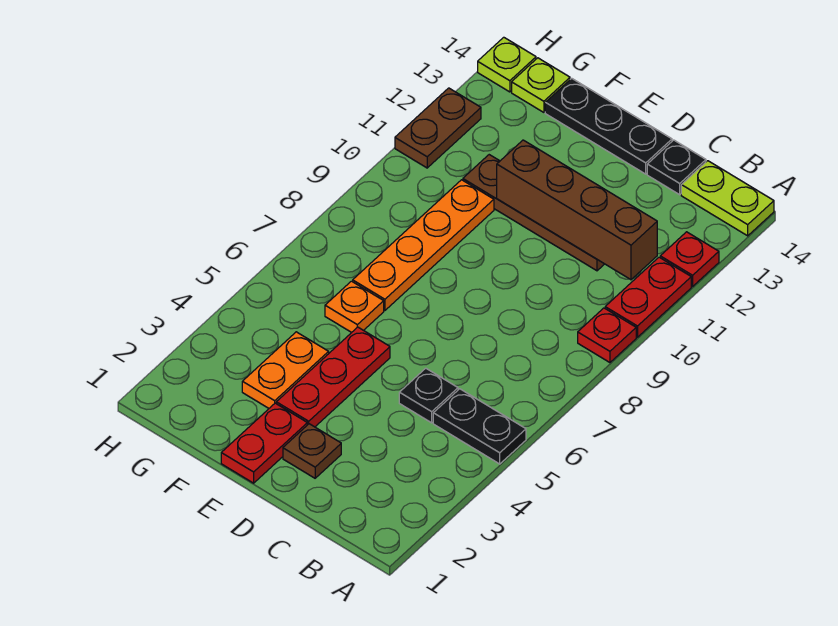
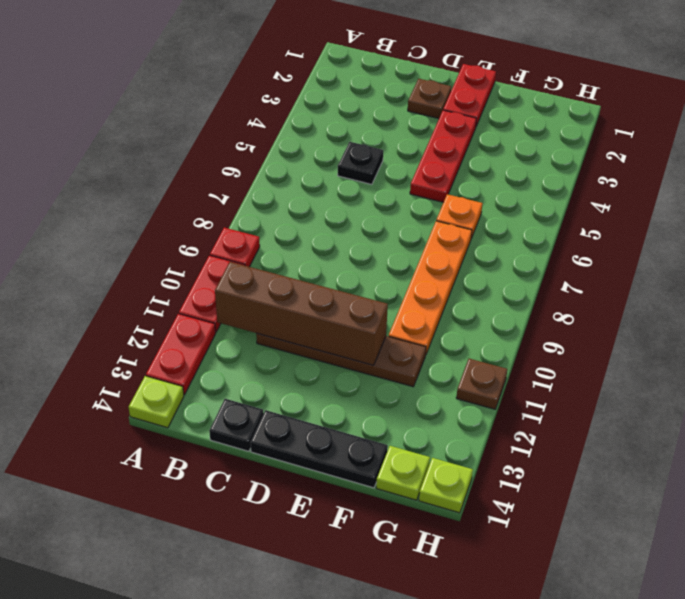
black 1x2 plate [433,389,526,464] -> none
red 1x1 plate [660,232,719,286] -> red 1x2 plate [146,314,216,395]
lime 1x2 plate [681,161,774,236] -> lime 1x1 plate [129,376,184,428]
orange 1x2 plate [242,332,329,408] -> none
brown 1x2 plate [395,88,481,168] -> brown 1x1 plate [456,359,507,409]

